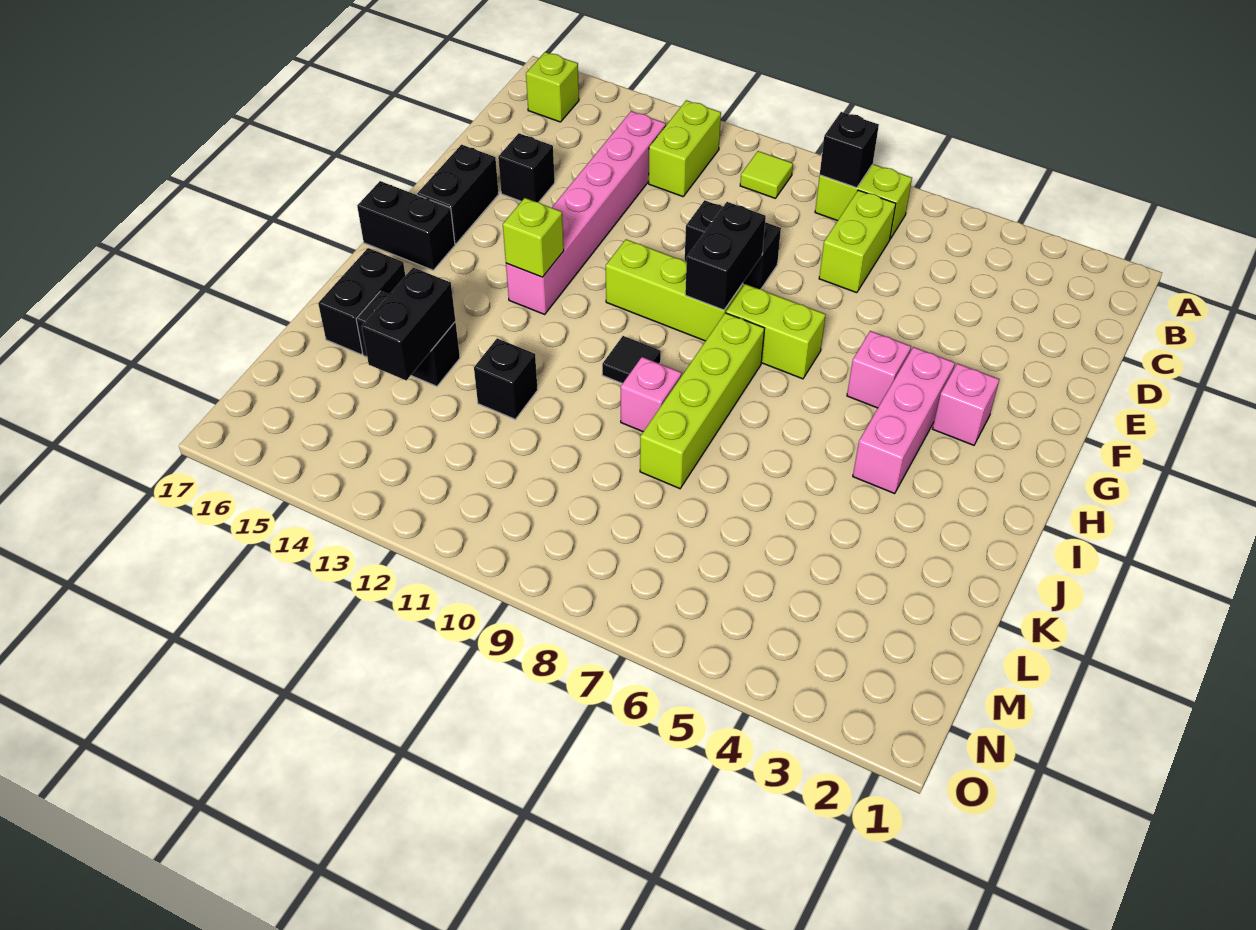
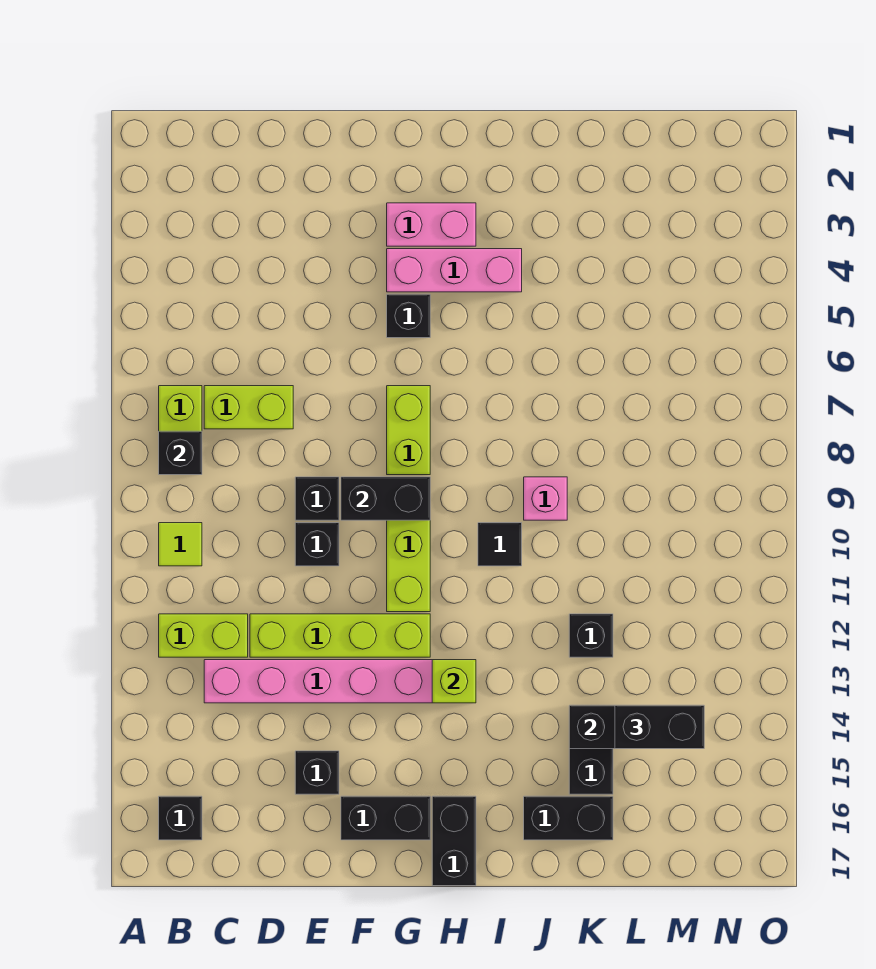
lime 1x1 brick [526,52,579,122] -> black 1x1 brick [159,796,202,840]
pink 1x1 brick [933,363,999,445] -> pink 1x2 brick [387,203,476,246]
pink 1x1 brick [847,331,911,408] -> black 1x1 brick [387,294,430,338]
lime 1x4 brick [640,313,765,489] -> lime 1x4 brick moved to [250,614,430,657]
none -> black 1x2 brick [615,705,704,749]

